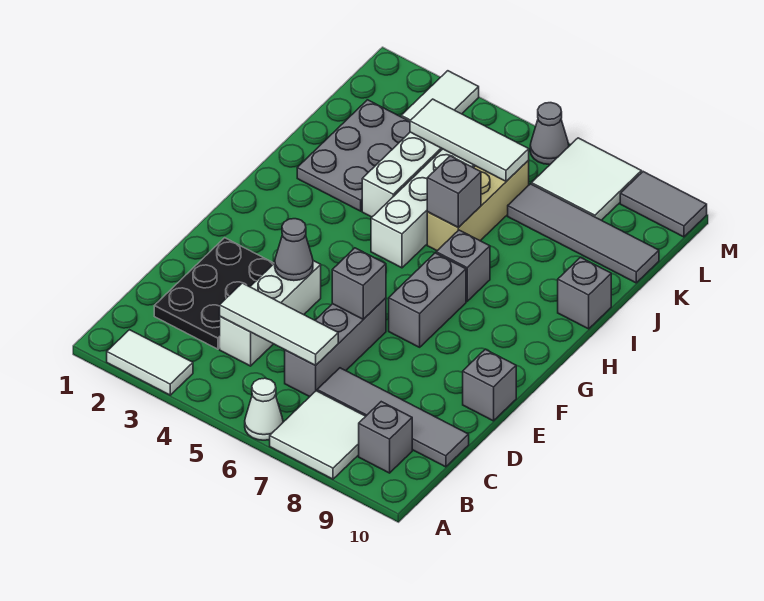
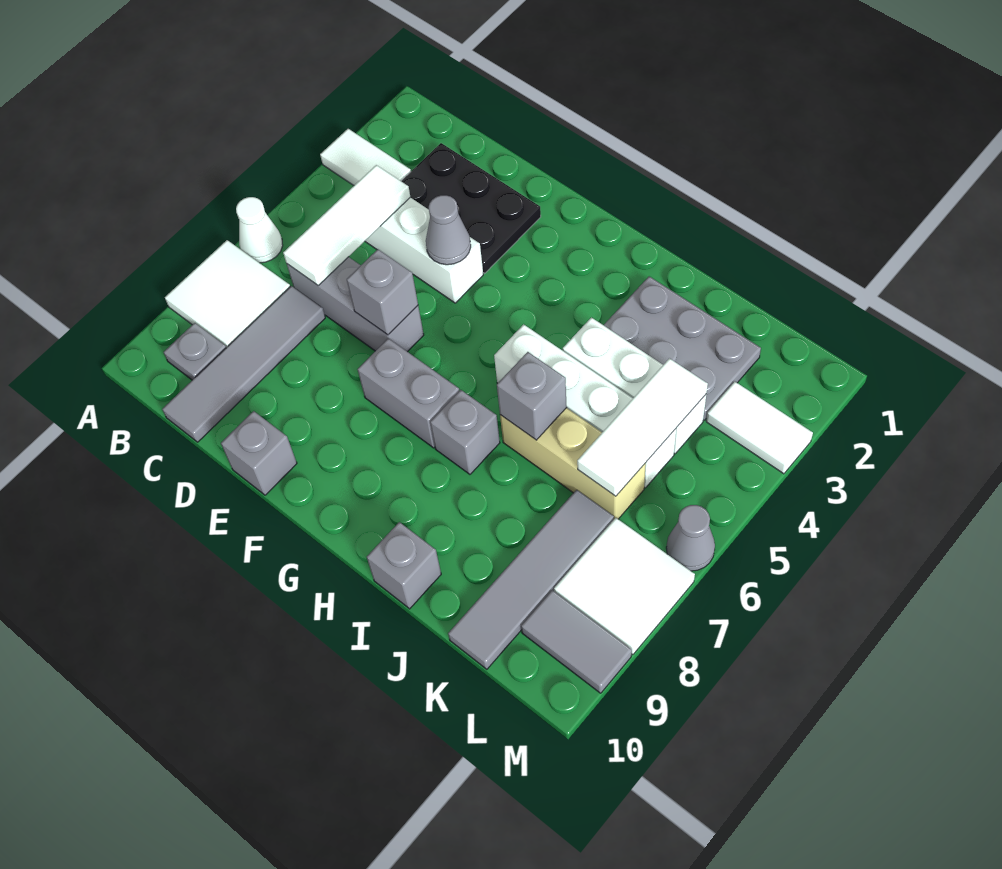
white 1x2 tile [107,330,193,395] -> white 1x2 tile turned to [320,129,411,185]
grey 1x1 brick [359,402,412,473] -> grey 1x1 plate [164,323,226,380]
grey 1x2 tile [620,172,707,237] -> grey 1x2 tile turned to [521,590,632,693]

